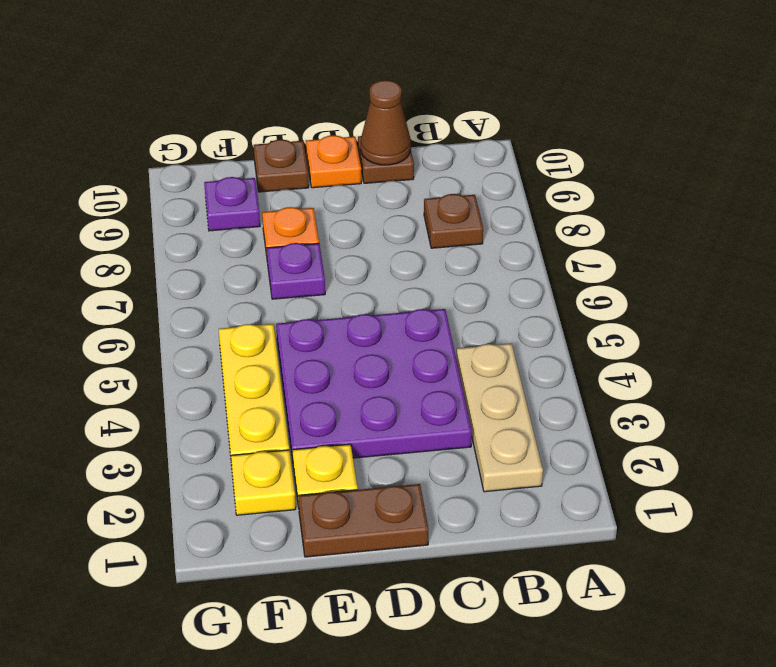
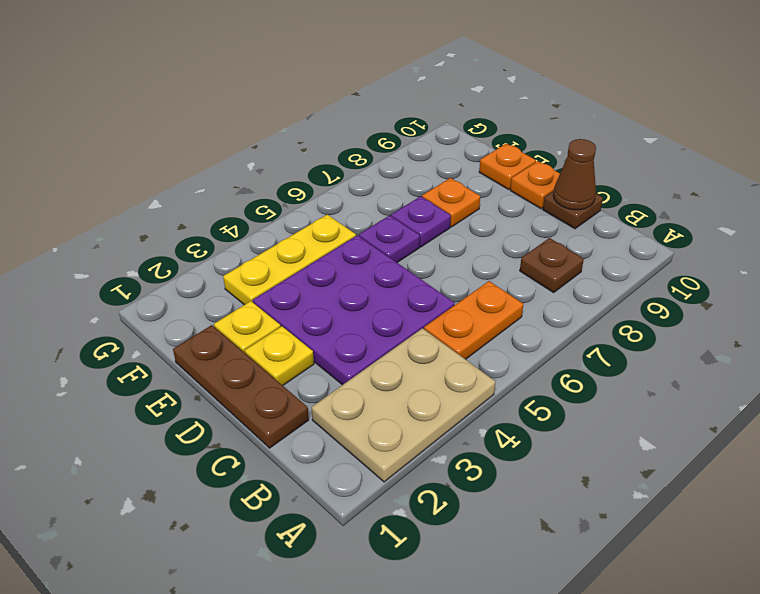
tan 1x3 plate [456,343,543,492] -> tan 2x3 plate [311,328,495,482]
none -> orange 1x2 plate [424,281,523,359]
brown 1x2 plate [298,484,428,557] -> brown 1x3 plate [173,325,309,448]
brown 1x1 plate [254,139,309,192] -> orange 1x1 plate [479,144,536,189]
yellow 1x1 plate [231,450,296,515] -> yellow 1x1 plate moved to [245,326,314,385]
purple 1x1 plate [204,177,260,231] -> purple 1x1 plate moved to [359,215,420,262]

